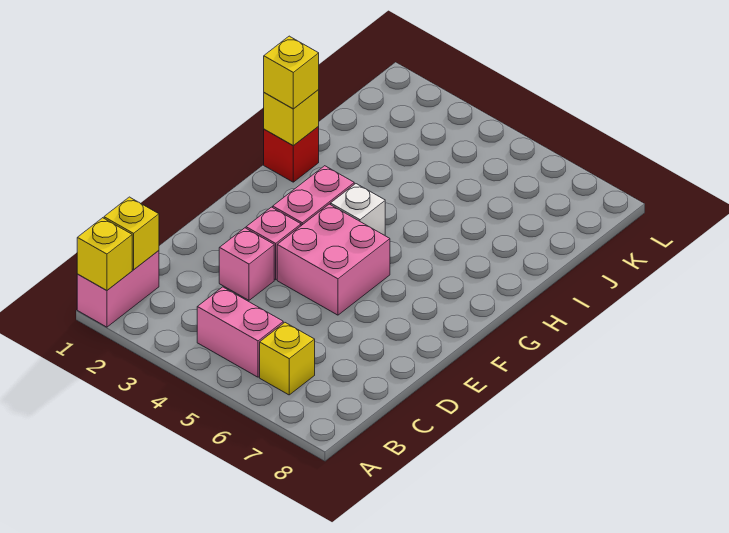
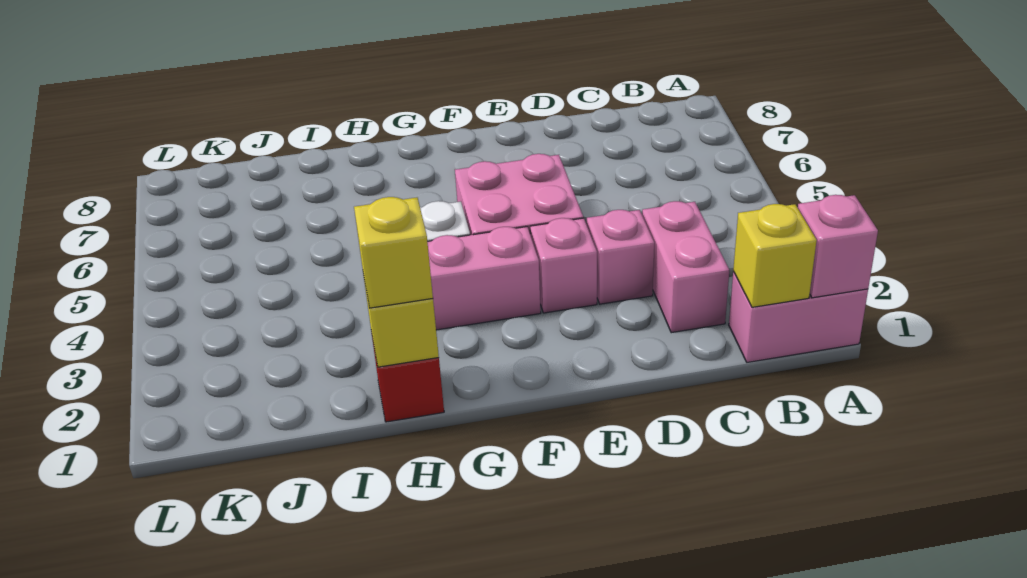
yellow 1x1 brick [77,218,132,291] -> pink 1x1 brick [798,195,878,298]
pink 1x2 brick [197,287,283,377] -> pink 1x2 brick moved to [642,201,729,333]
yellow 1x1 brick [260,323,315,395] -> none

